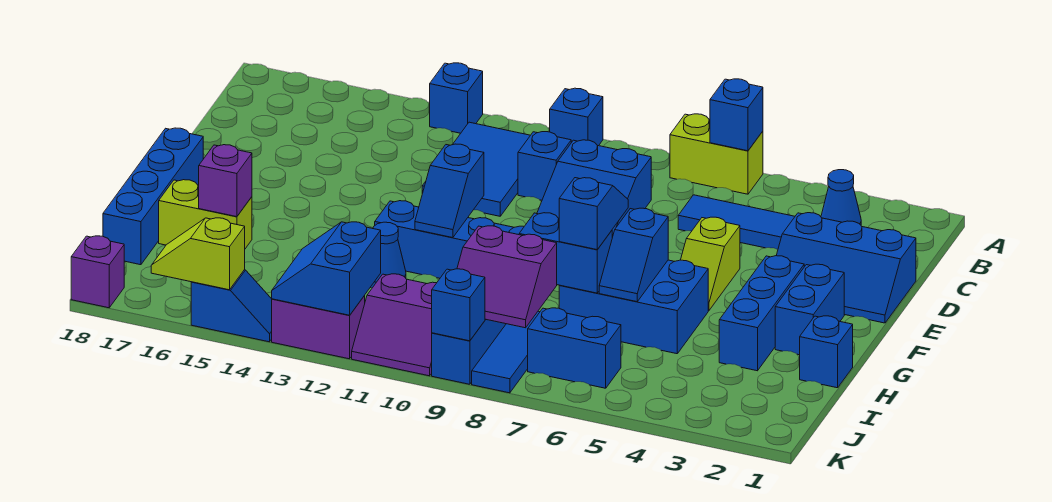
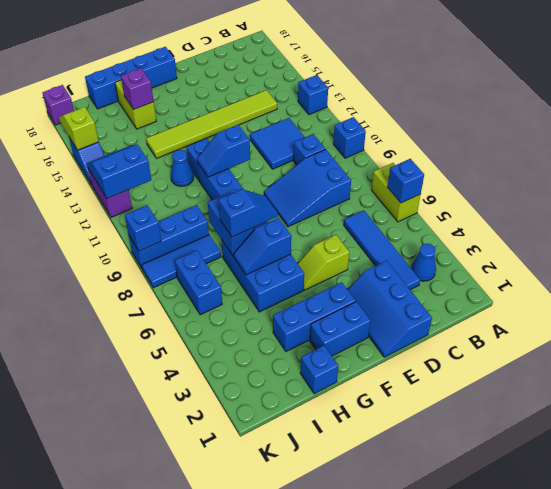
blue 2x3 tile [422,122,530,216] -> blue 2x2 tile [250,118,305,169]
none -> lime 1x6 tile [146,90,277,159]
purple 2x2 slope [457,226,557,328] -> none
purple 2x2 slope [352,274,436,376] -> none

